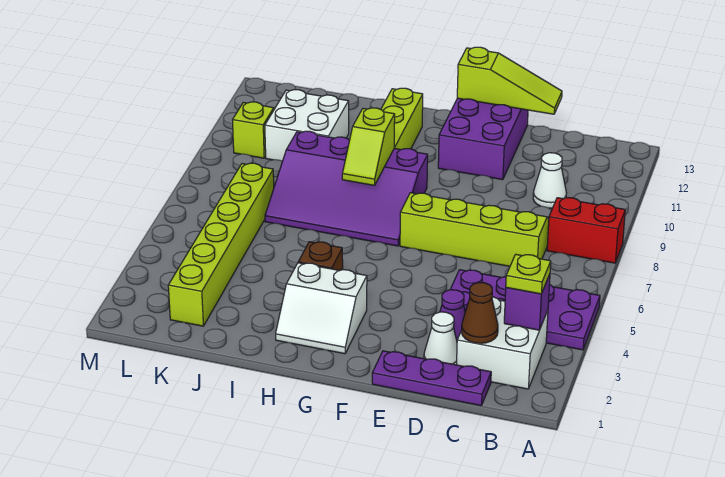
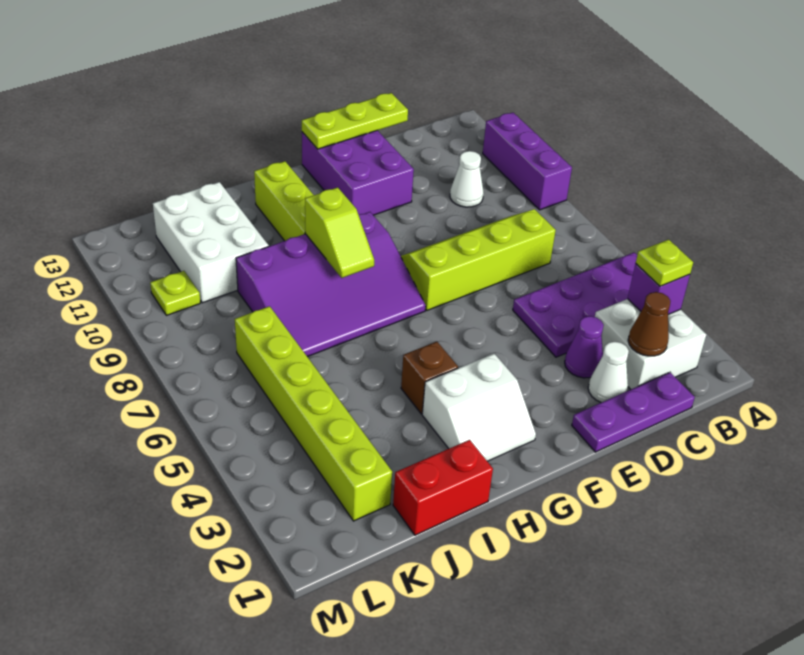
red 1x2 brick [547,198,625,263] -> red 1x2 brick moved to [393,440,493,535]
none -> purple 1x3 brick [483,113,572,210]
lime 1x3 slope [457,47,562,114] -> lime 1x3 plate [302,93,408,149]
white 2x2 brick [265,89,349,161] -> white 2x3 brick [153,182,269,303]
lime 1x1 brick [233,102,274,158] -> lime 1x1 plate [150,271,200,315]

